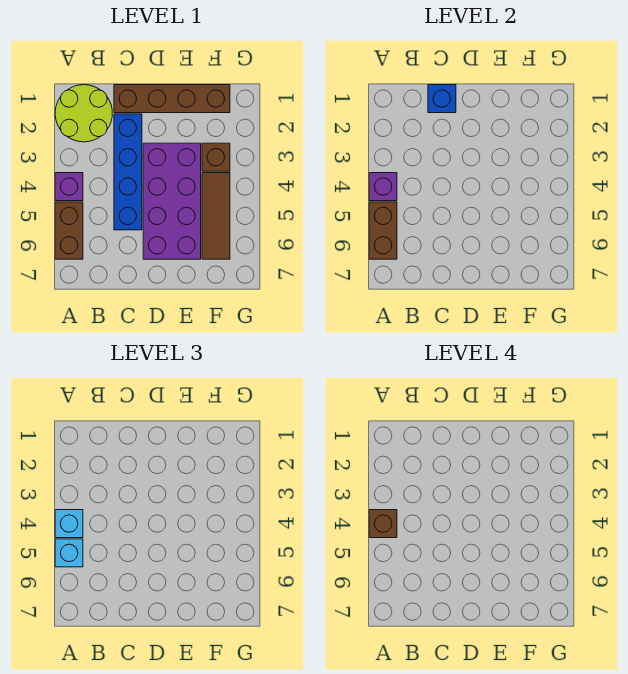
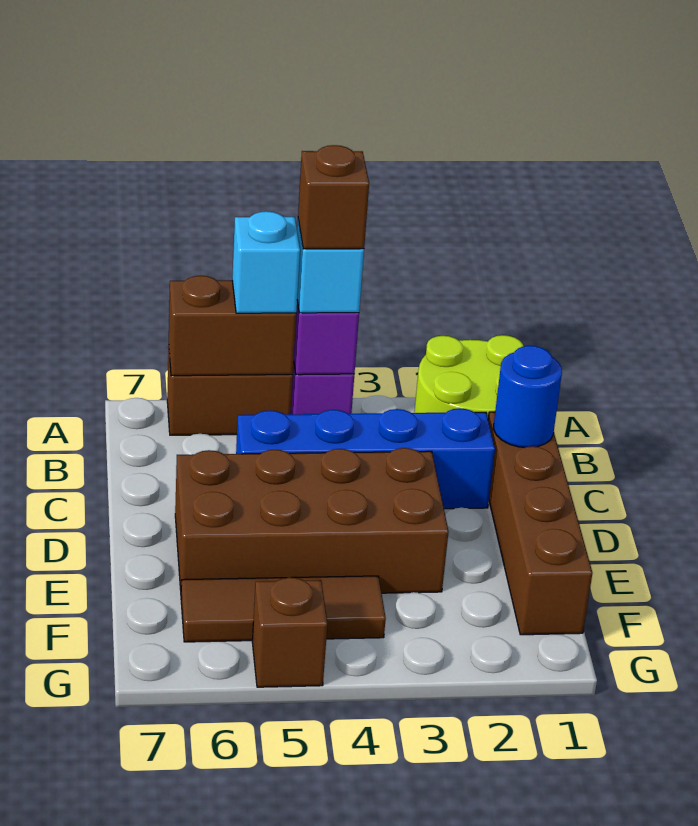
blue 1x1 brick [428,85,456,113] -> blue 1x1 round brick [494,346,562,447]
purple 2x4 brick [143,143,201,259] -> brown 2x4 brick [175,448,449,593]
brown 1x1 brick [202,143,230,171] -> brown 1x1 brick moved to [252,577,327,687]

